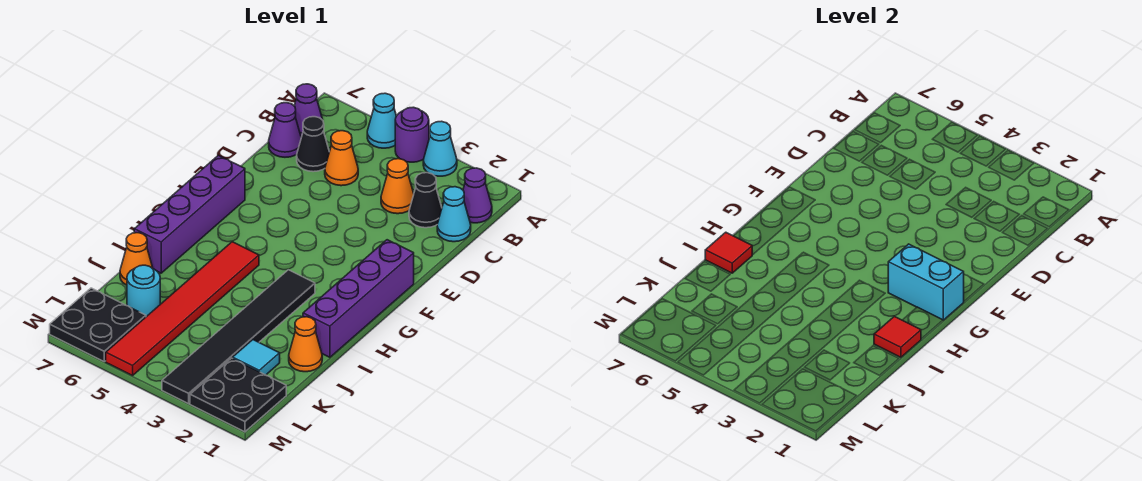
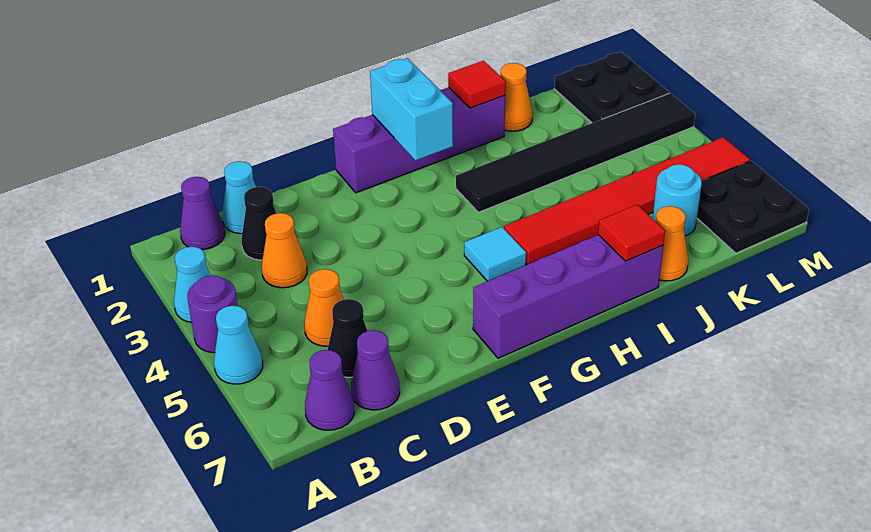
cyan 1x1 tile [233,340,280,375] -> cyan 1x1 tile moved to [464,227,526,281]

